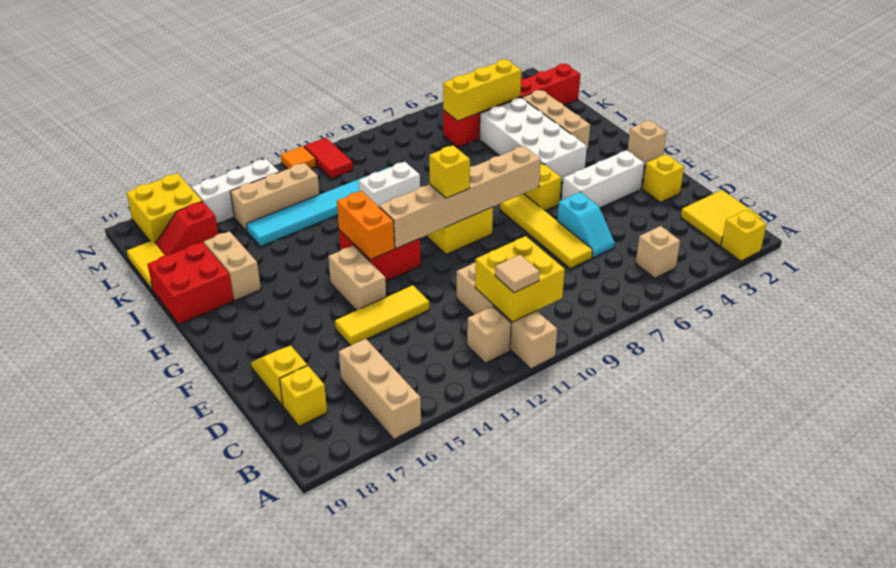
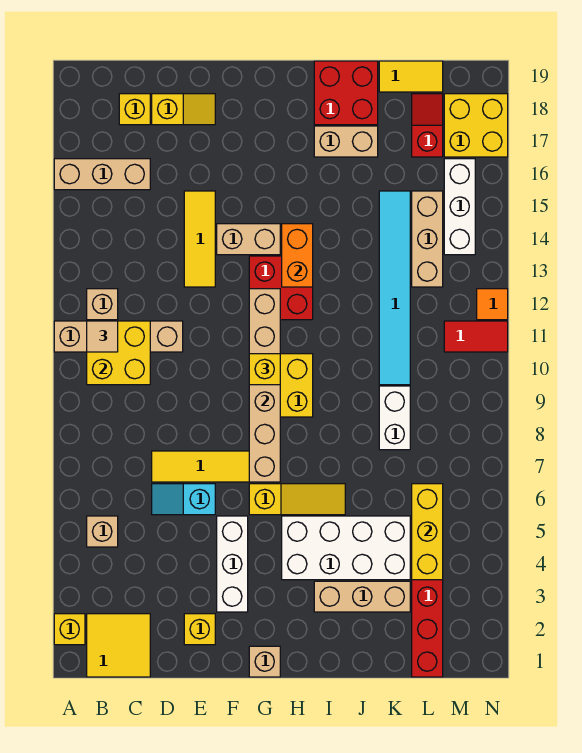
orange 1x2 brick [337,191,395,260] -> orange 1x2 brick turned to [282,224,313,287]
white 1x2 brick [359,162,420,207] -> white 1x2 brick moved to [379,386,410,450]

